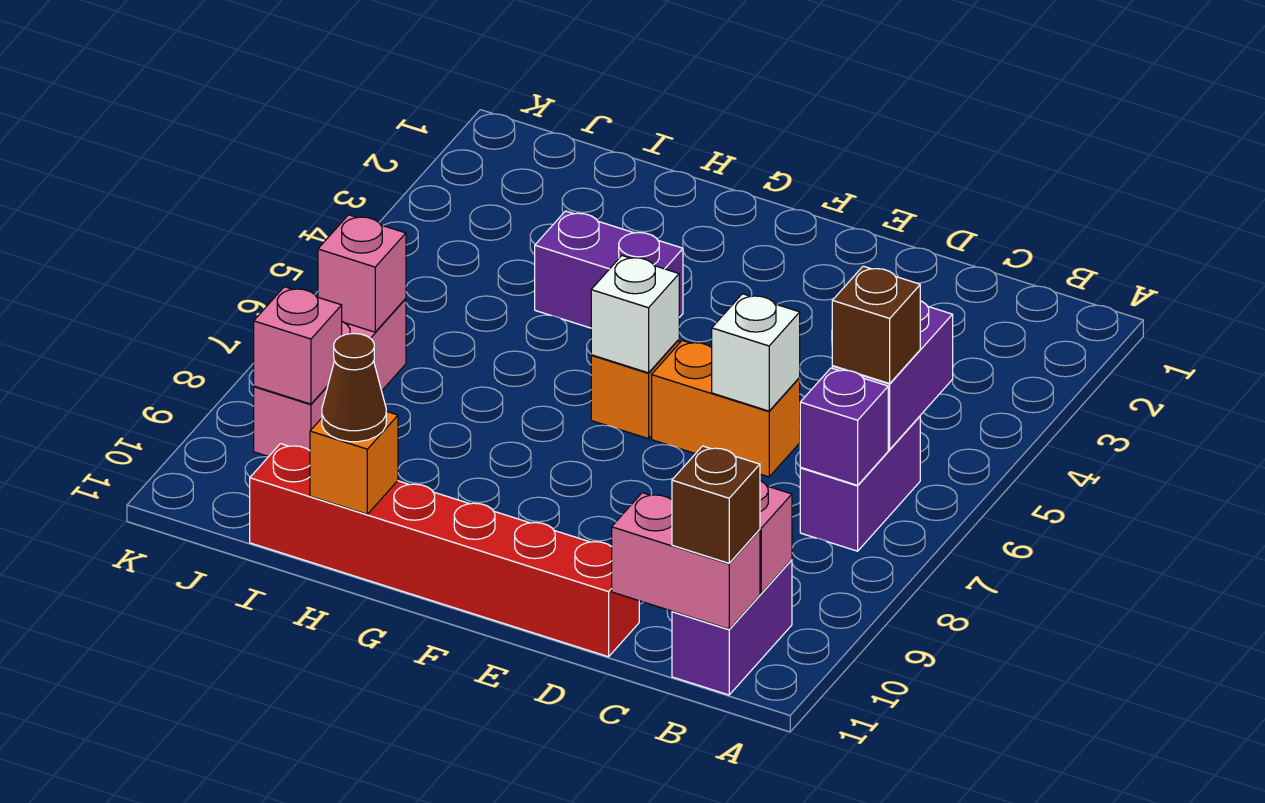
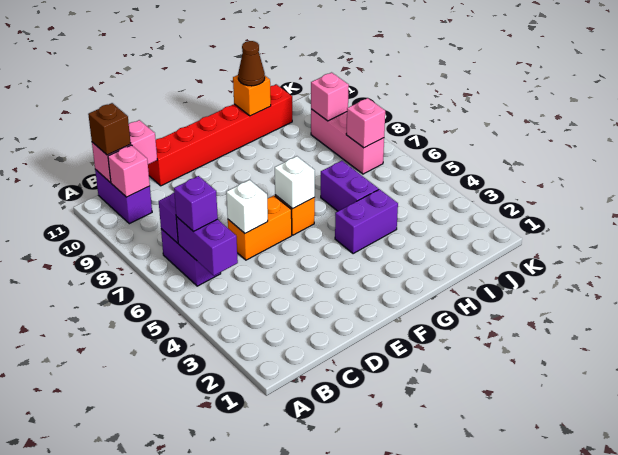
brown 1x1 brick [832,266,920,384] -> purple 1x1 brick [174,176,218,231]
none -> purple 1x2 brick [321,161,379,211]

